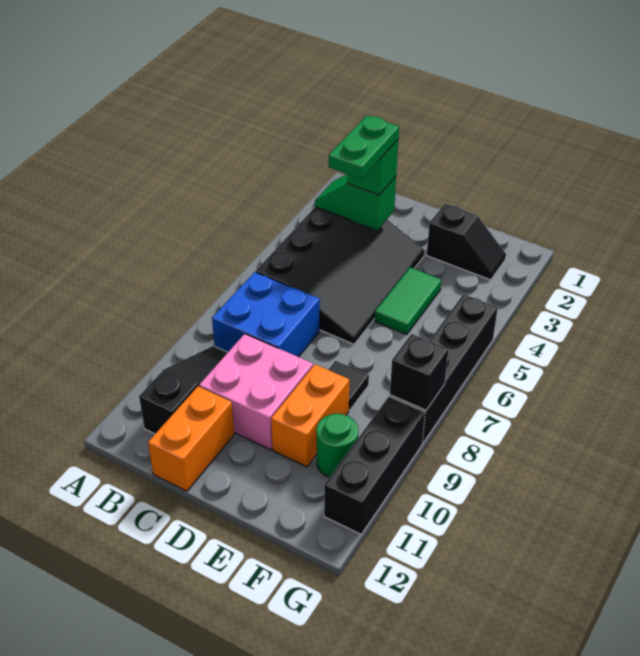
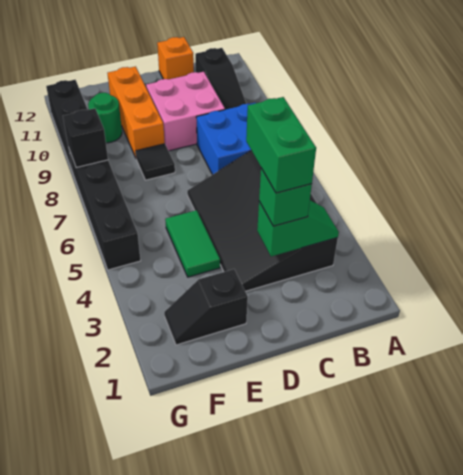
green 1x2 plate [329,116,399,179] -> green 1x2 brick [246,97,316,193]
orange 1x2 brick [148,386,234,491] -> orange 1x1 brick [157,37,194,79]
orange 1x2 brick [271,364,349,467] -> orange 1x3 brick [108,67,165,158]

